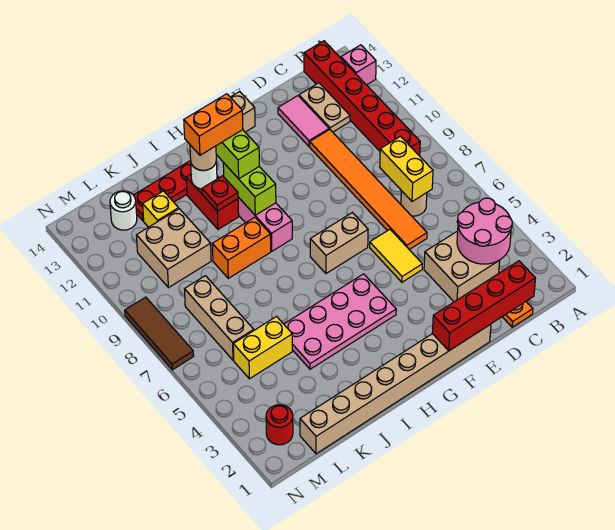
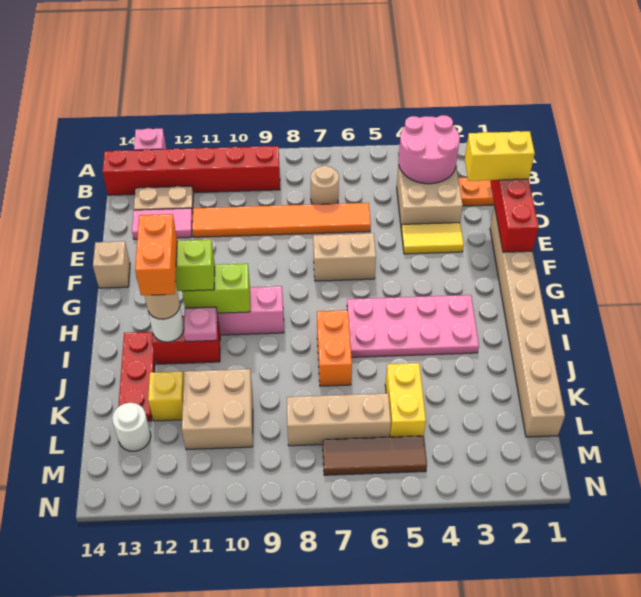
yellow 1x2 brick [380,136,433,201] -> yellow 1x2 brick moved to [465,131,535,181]
yellow 1x2 tile [370,229,422,282] -> yellow 1x2 tile moved to [401,223,464,254]
tan 1x2 brick [310,213,368,273] -> tan 1x2 brick turned to [313,233,376,281]
pink 2x4 plate [284,274,396,369] -> pink 2x4 plate turned to [347,295,479,357]
orange 1x2 brick [212,217,271,278] -> orange 1x2 brick moved to [317,310,352,386]
red 1x1 plate [202,176,238,211] -> pink 1x1 plate [184,307,217,342]
red 1x1 round brick [266,405,293,445] -> none
brown 1x3 tile [125,297,194,370] -> brown 1x3 tile moved to [323,436,427,475]

